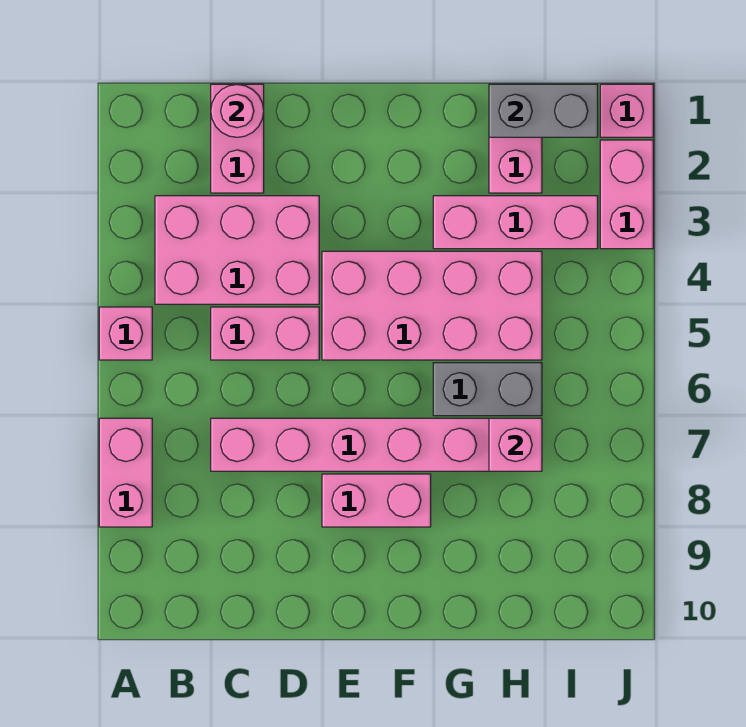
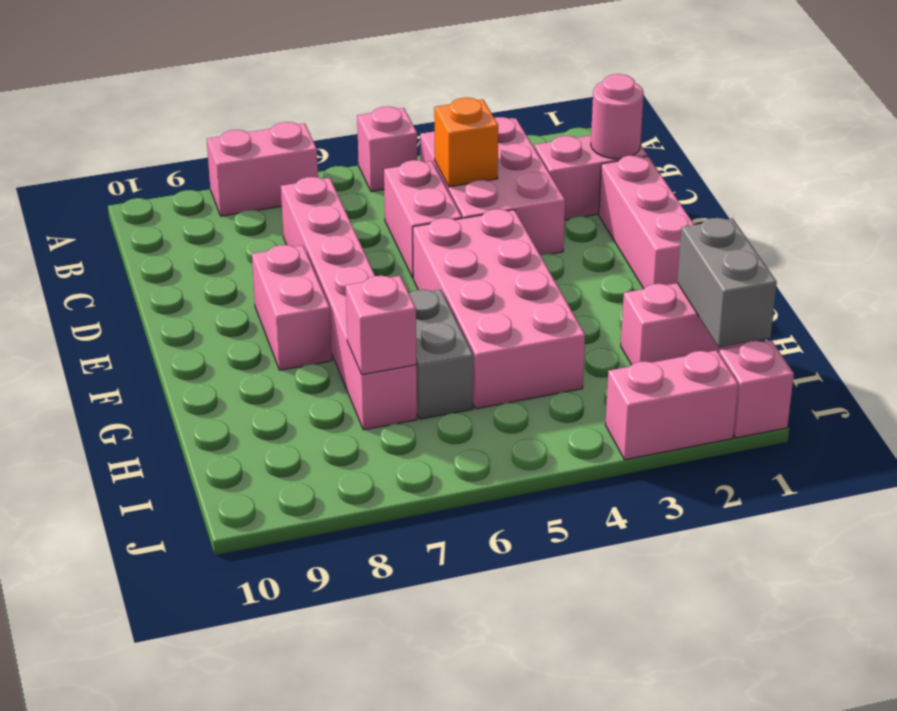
none -> orange 1x1 brick [434,98,498,187]
pink 1x3 brick [433,196,598,249] -> pink 1x3 brick moved to [599,155,694,289]

